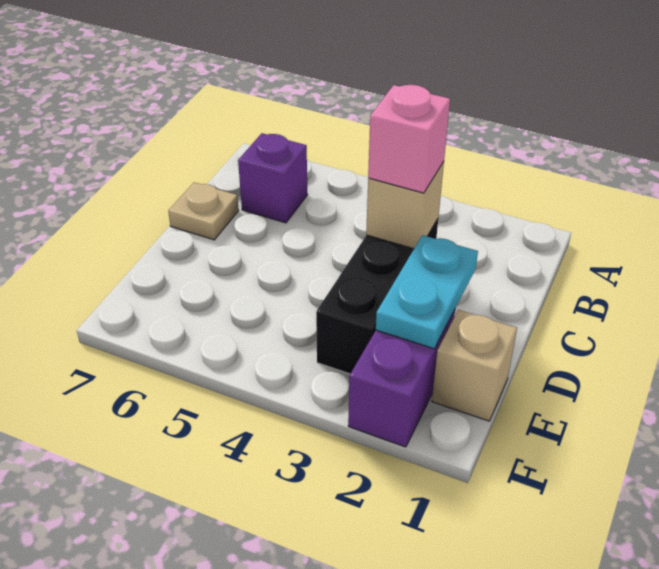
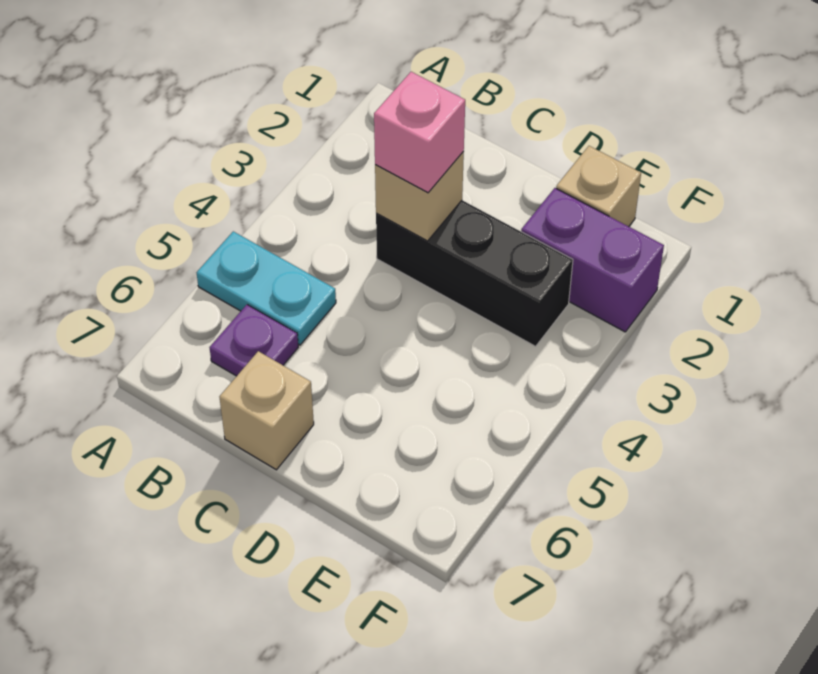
purple 1x1 brick [238,133,308,223] -> purple 1x1 plate [210,305,298,376]
tan 1x1 plate [168,182,239,240] -> tan 1x1 brick [220,351,314,470]
cyan 1x2 plate [376,235,478,349] -> cyan 1x2 plate moved to [197,231,336,345]

